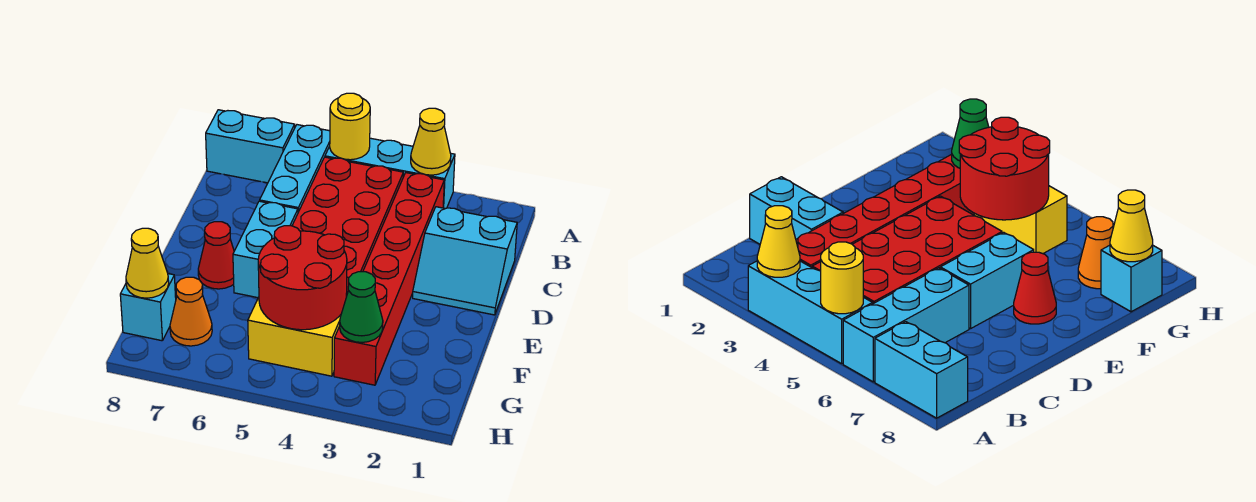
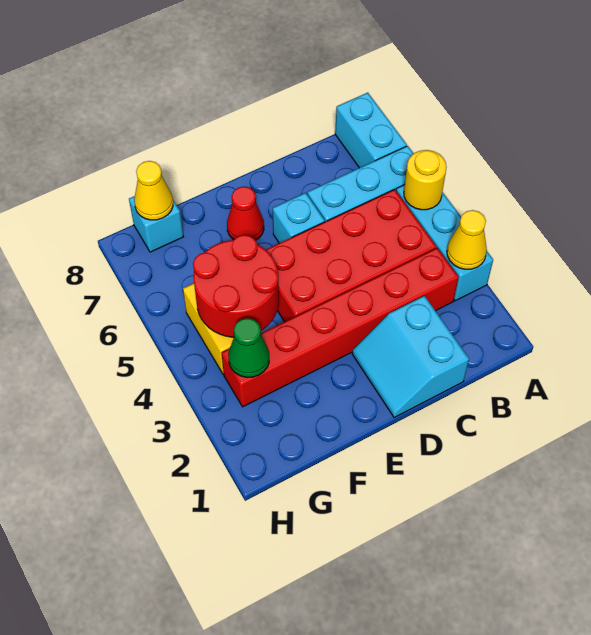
cyan 1x2 brick [233,201,298,298] -> cyan 1x1 brick [273,193,325,243]
orange 1x1 cone [170,277,212,346] -> none

